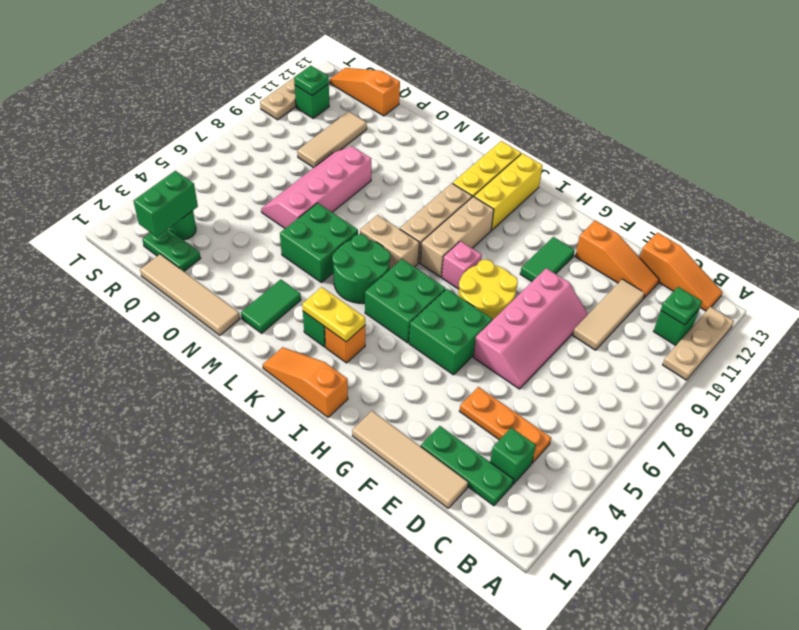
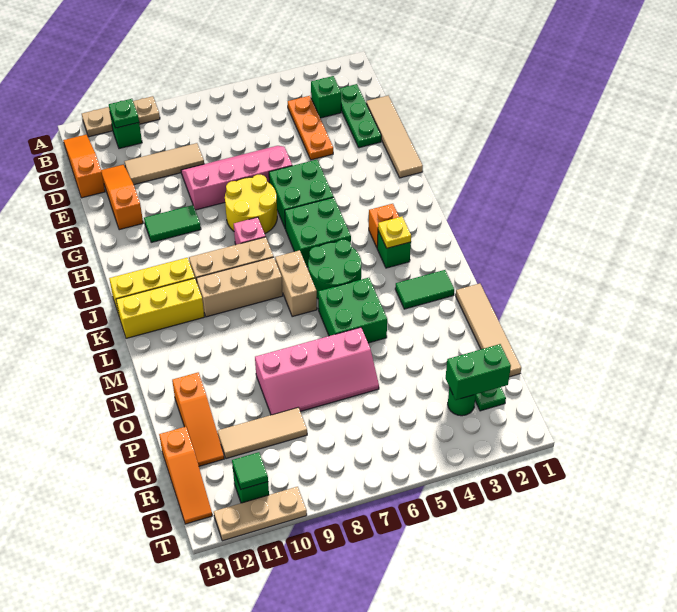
orange 1x3 slope [263,347,348,417] -> orange 1x3 slope moved to [172,373,224,466]
yellow 1x2 plate [302,287,365,342] -> yellow 1x1 plate [378,217,411,248]
green 1x1 plate [294,66,329,96] -> green 1x1 tile [232,452,268,489]

